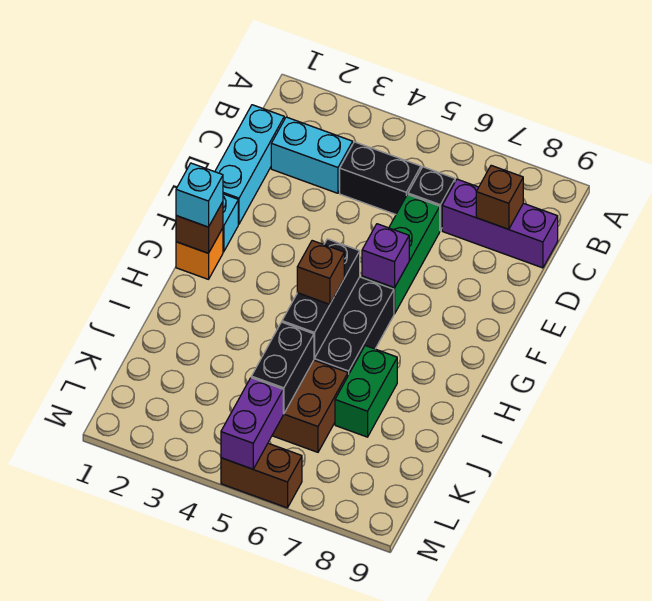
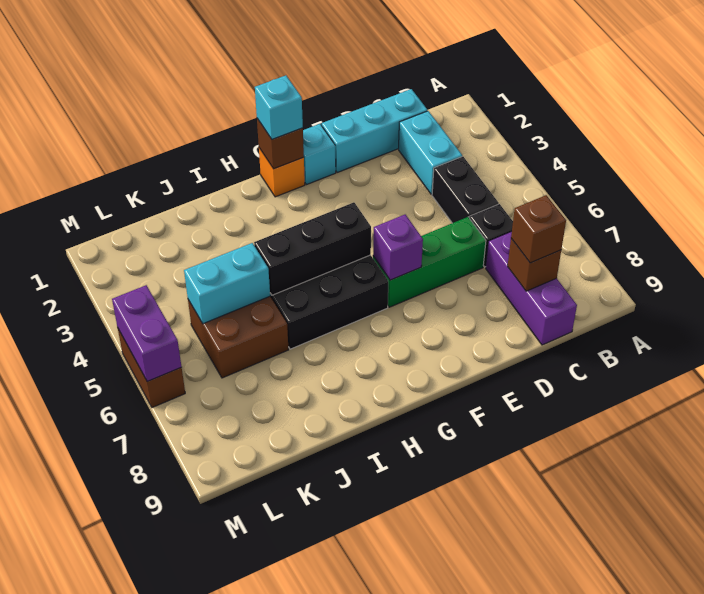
brown 1x1 brick [297,241,344,304] -> brown 1x1 brick moved to [511,195,566,263]
green 1x2 brick [335,346,397,437] -> none
black 1x2 brick [251,322,314,414] -> cyan 1x2 brick [184,243,270,324]
purple 1x2 brick [221,378,283,469] -> purple 1x2 brick turned to [112,285,181,382]

